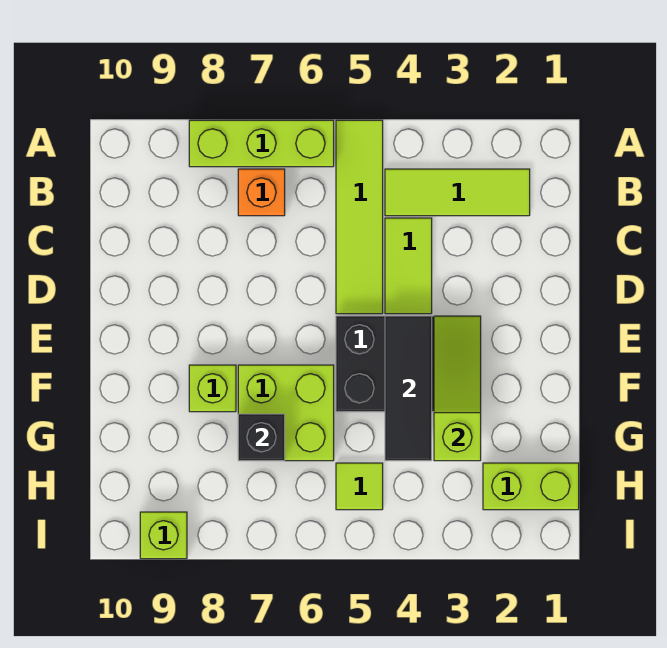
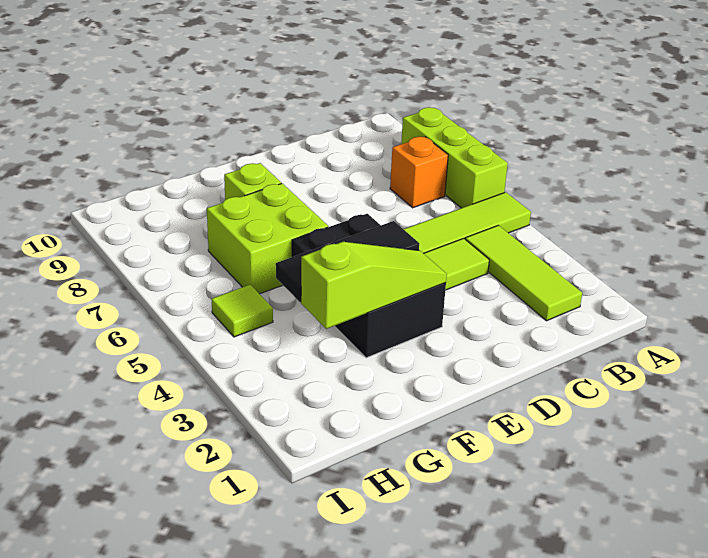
black 1x1 brick [238,414,285,461] -> none
lime 1x2 brick [483,463,579,510] -> none
lime 1x1 brick [140,512,187,559] -> none

